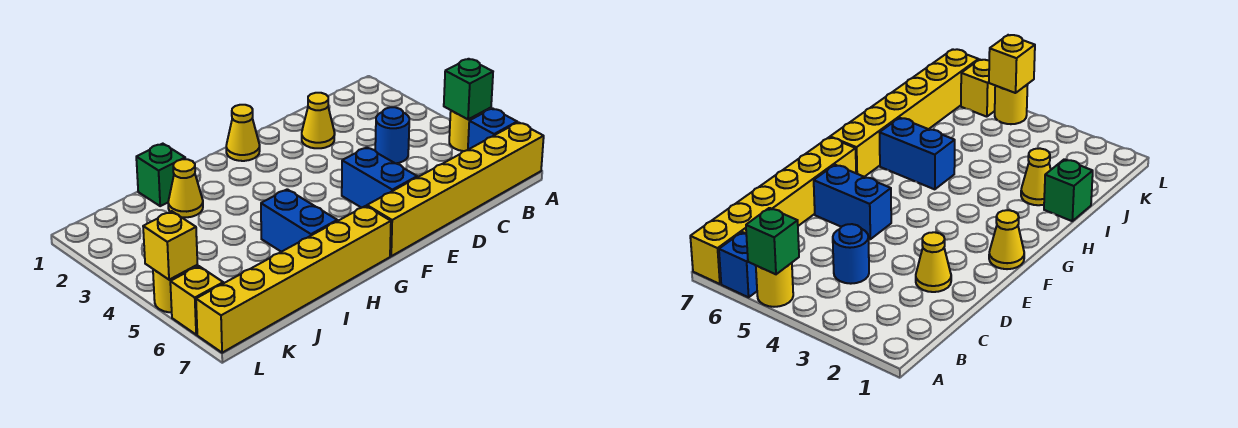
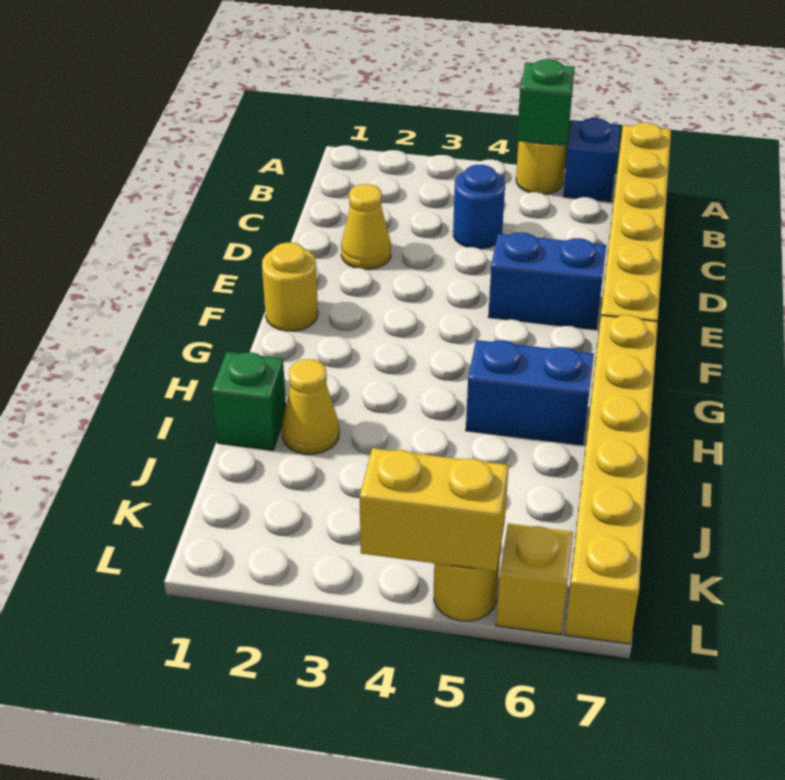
yellow 1x1 cone [226,105,260,161] -> yellow 1x1 round brick [262,243,318,331]
yellow 1x1 brick [143,211,197,280] -> yellow 1x2 brick [360,448,509,571]

